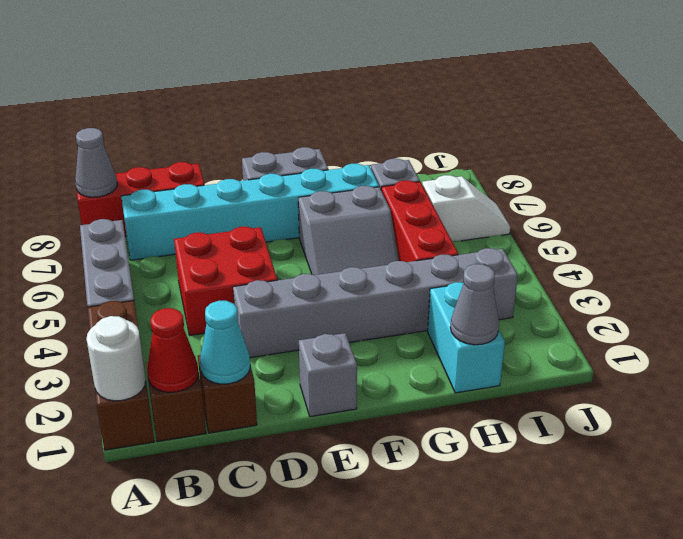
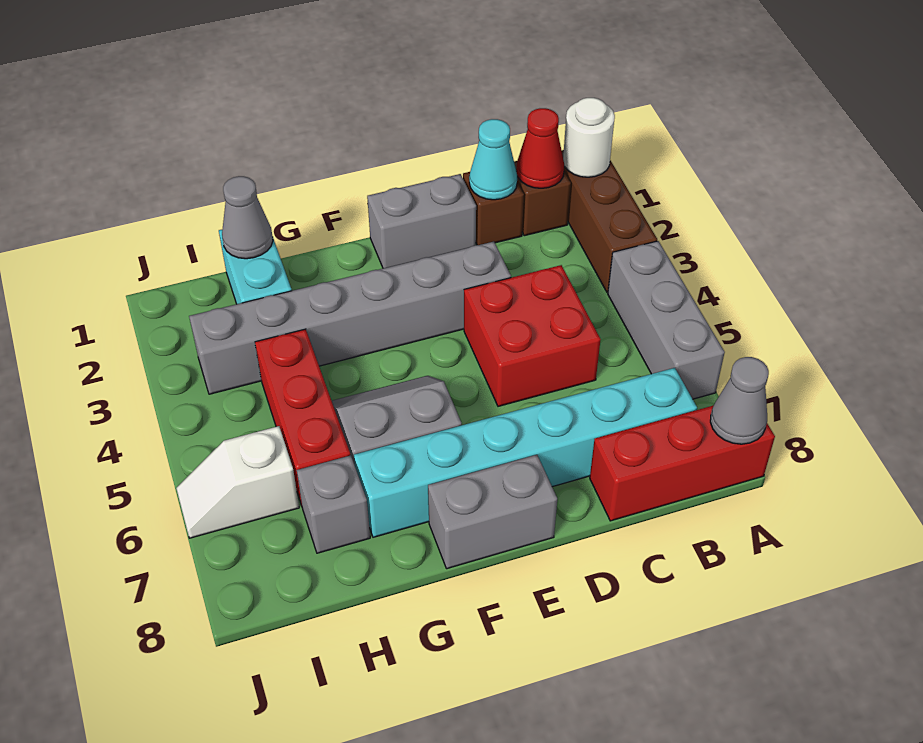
grey 1x1 brick [299,333,357,417] -> grey 1x2 brick [367,174,476,268]

